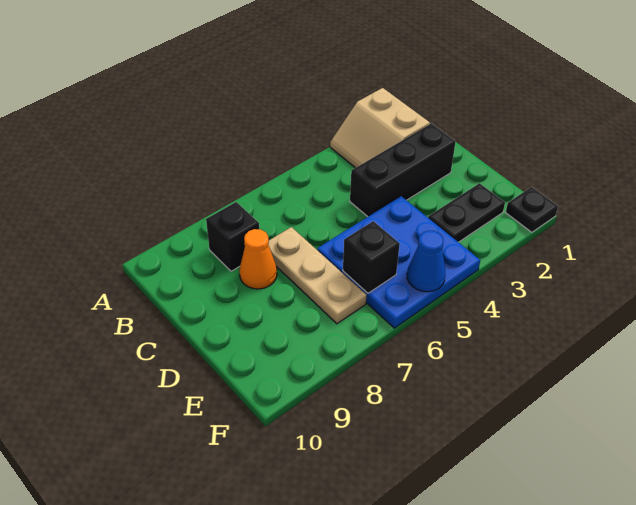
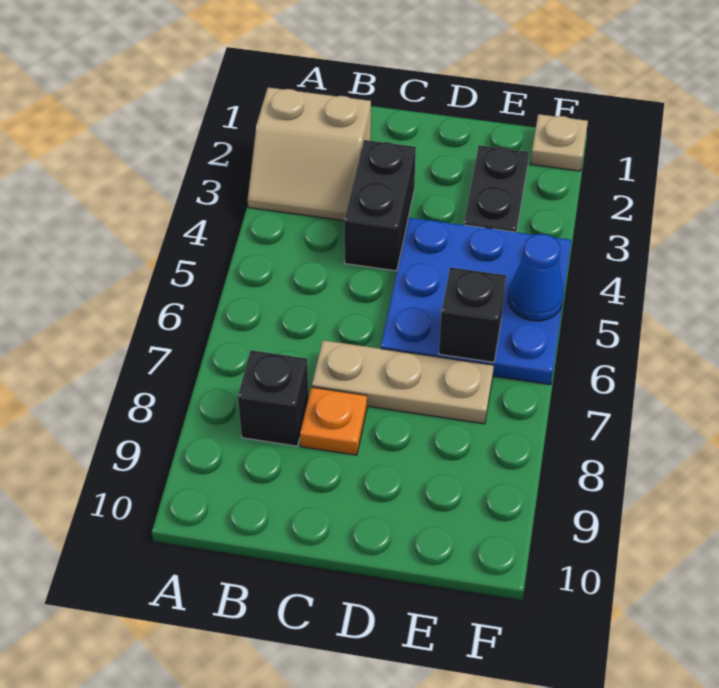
black 1x3 brick [350,124,456,217] -> black 1x2 brick [344,140,416,271]
orange 1x1 cone [239,229,277,289] -> orange 1x1 plate [300,387,367,455]
black 1x1 plate [506,187,558,232] -> tan 1x1 plate [531,114,588,171]

